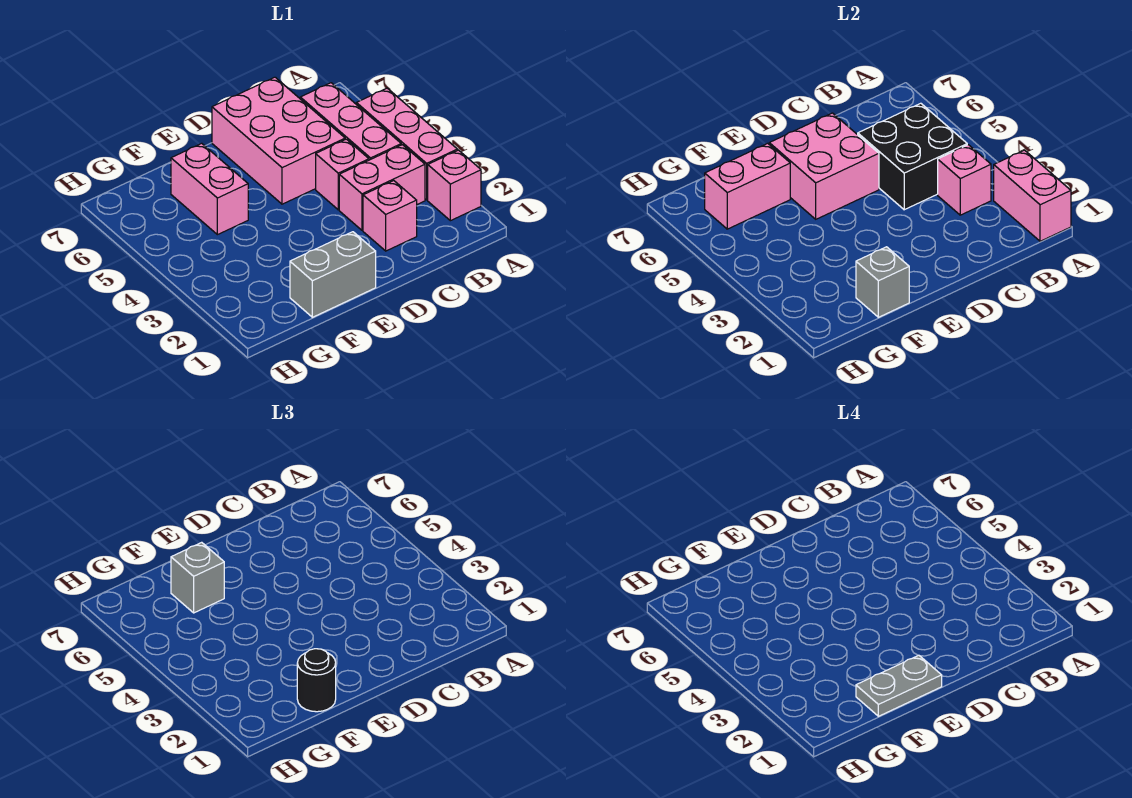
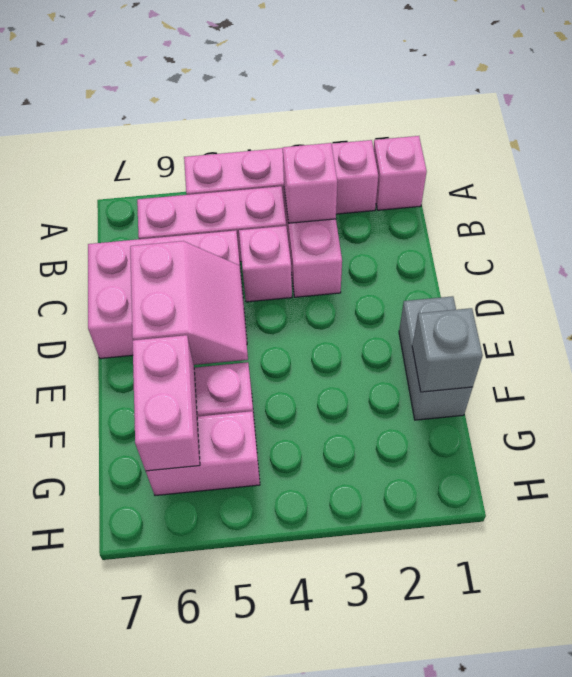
pink 1x2 brick [994,150,1071,241] -> pink 1x2 brick moved to [146,411,260,496]
black 2x2 brick [858,103,967,210] -> none
pink 1x1 brick [363,181,417,251] -> pink 1x1 brick moved to [374,136,427,210]
pink 2x2 brick [769,113,879,219] -> pink 2x2 slope [130,241,248,365]
grey 1x2 plate [856,655,942,716] -> none
black 1x1 round brick [297,649,336,712] -> none
grey 1x1 brick [171,542,224,613] -> none

